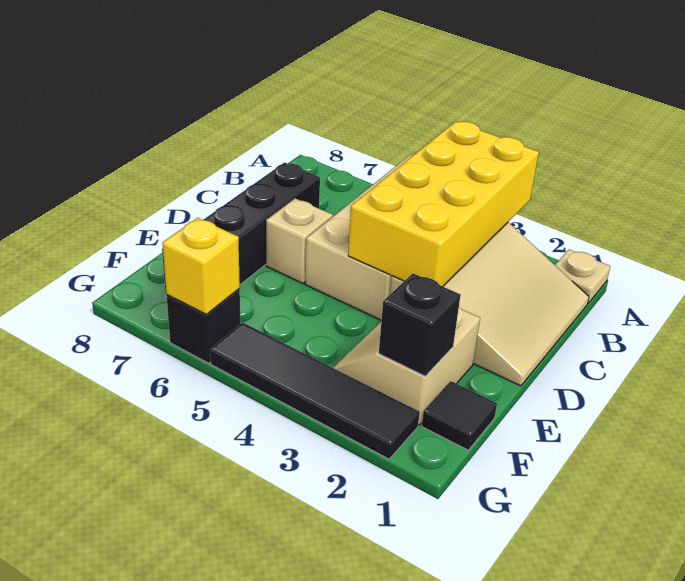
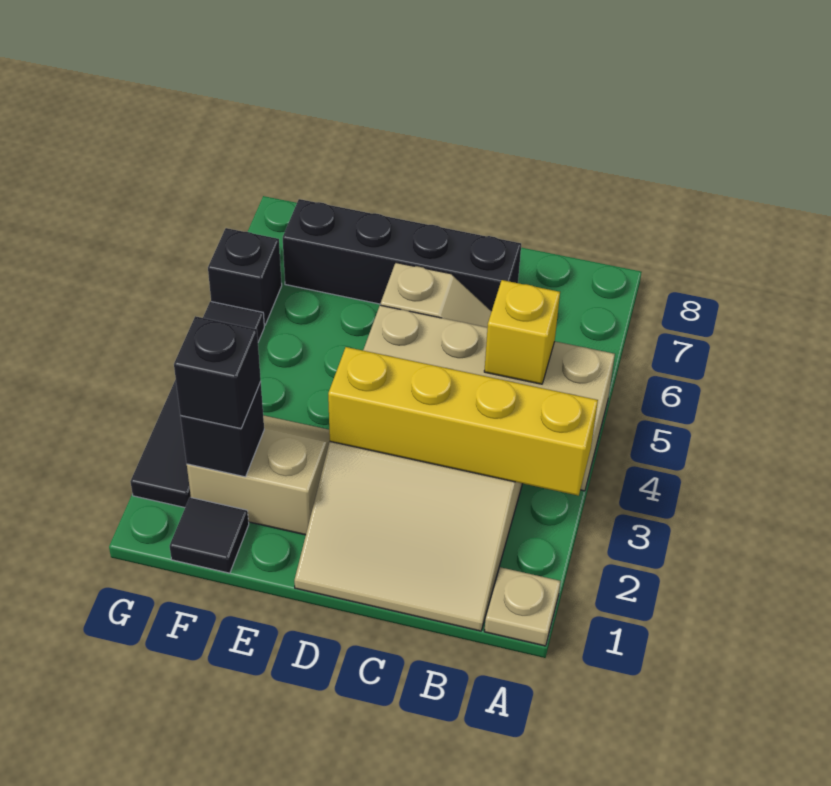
yellow 2x4 brick [348,121,539,286] -> yellow 1x4 brick [328,347,598,496]
none -> black 1x1 brick [174,316,261,429]
yellow 1x1 brick [163,218,240,314] -> yellow 1x1 brick moved to [484,280,560,384]

